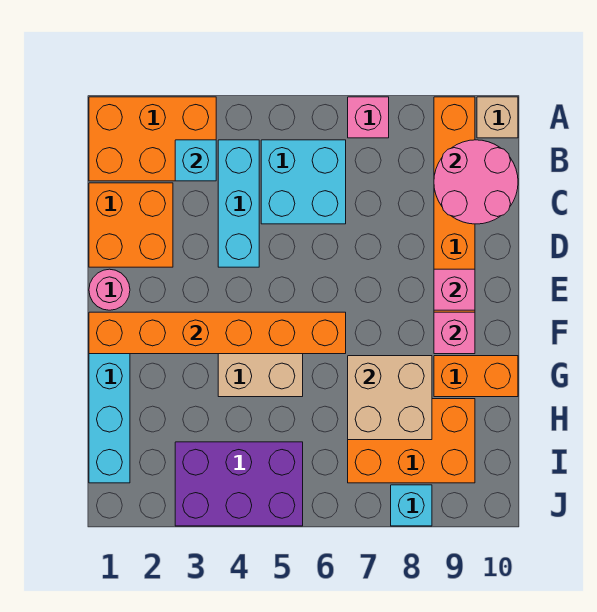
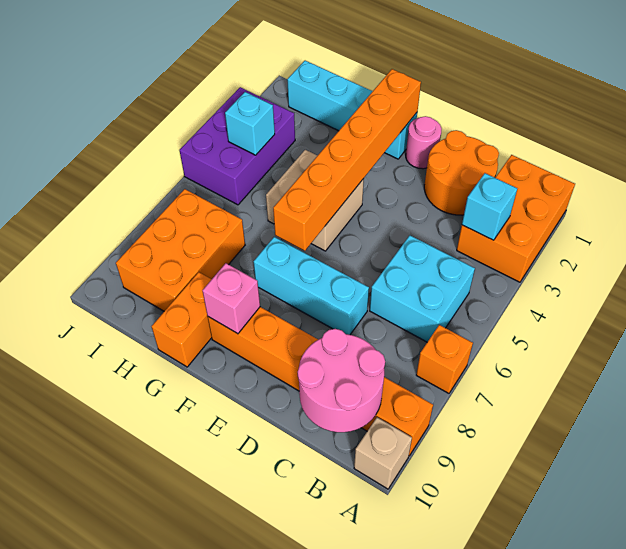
pink 1x1 brick [348,97,389,138] -> orange 1x1 brick [416,325,473,393]
cyan 1x3 brick [218,140,259,267] -> cyan 1x3 brick moved to [254,237,369,335]
orange 2x2 brick [89,183,173,267] -> orange 2x2 round brick [424,130,499,215]
pink 1x1 brick [434,269,475,310] -> none
tan 2x2 brick [348,356,432,440] -> none
cyan 1x1 brick [391,485,432,526] -> cyan 1x1 brick moved to [225,92,275,155]

